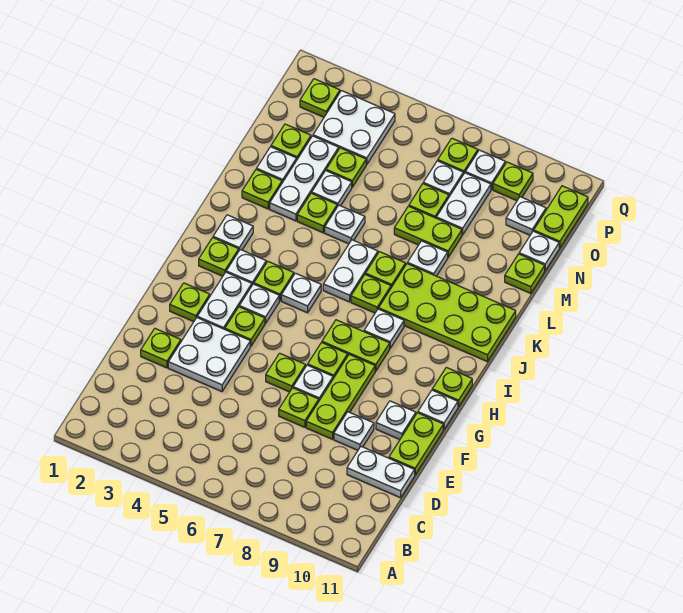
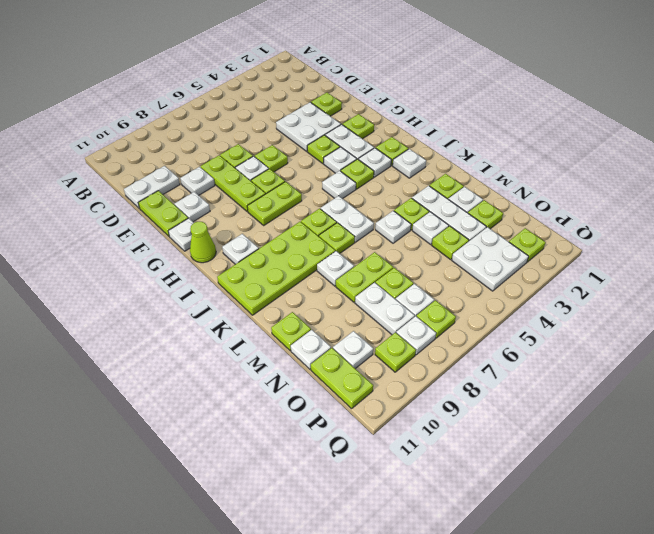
lime 1x1 plate [432,367,472,407] -> lime 1x1 cone [190,222,216,263]
white 1x1 plate [364,309,404,348] -> white 1x1 plate moved to [222,234,259,264]

